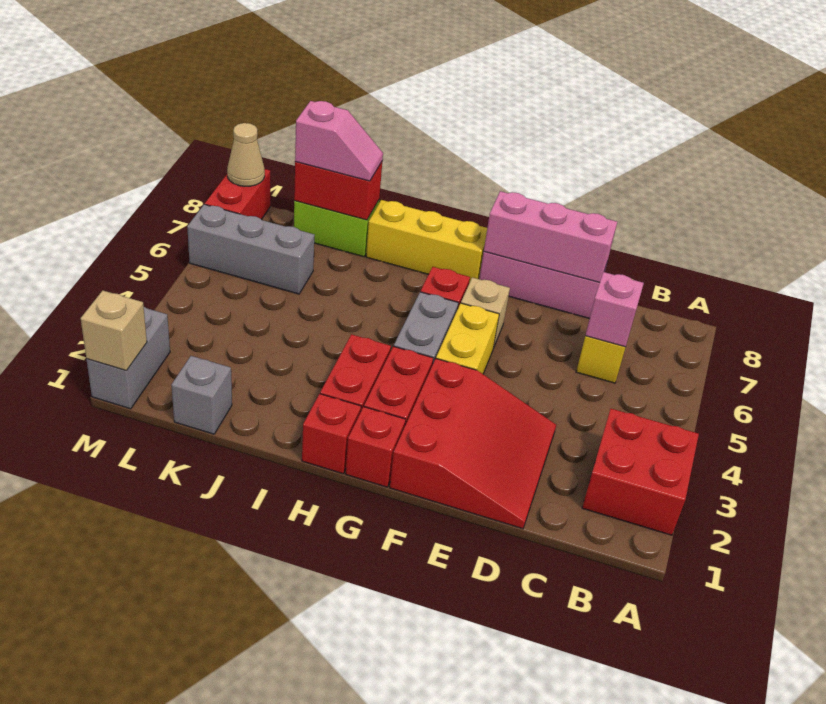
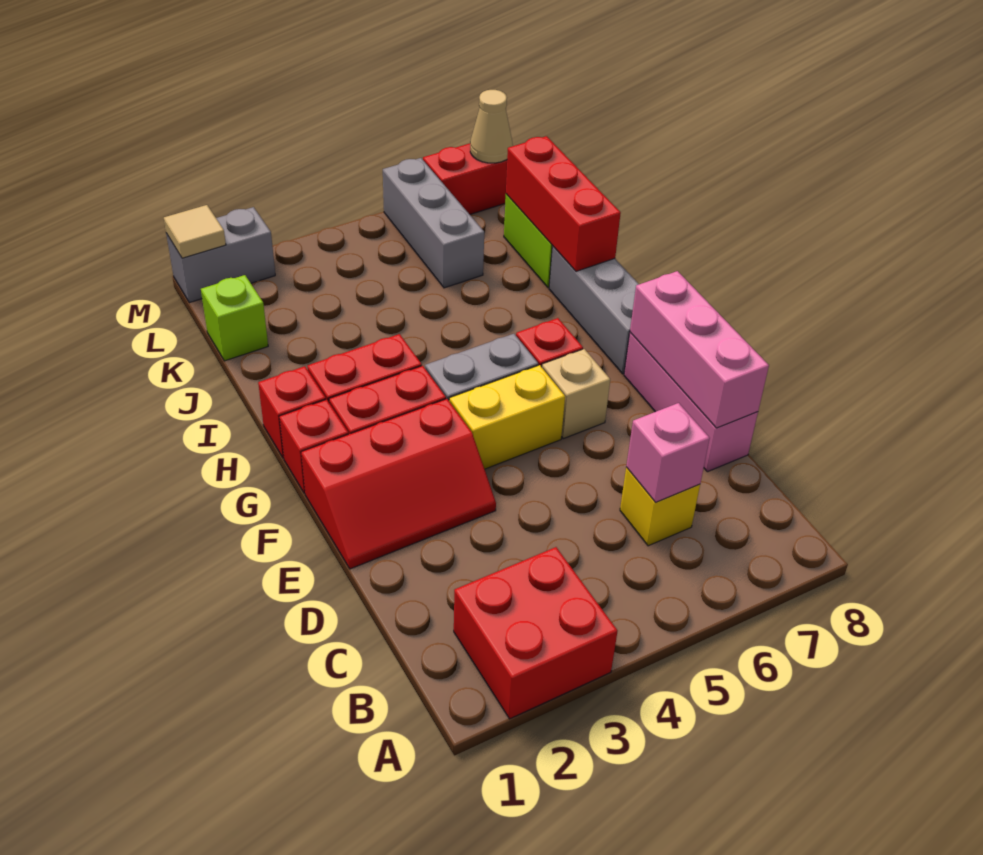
red 3x3 slope [390,359,556,529] -> red 2x3 slope [301,399,496,569]
yellow 1x3 brick [366,200,487,283] -> grey 1x3 brick [549,246,639,374]
red 1x2 brick [294,162,382,220] -> red 1x3 brick [506,136,621,271]
pink 1x2 slope [295,101,383,181] -> none
grey 1x1 brick [171,356,232,434] -> lime 1x1 brick [201,275,268,361]
tan 1x1 brick [81,291,147,371] -> tan 1x1 tile [164,205,226,258]

